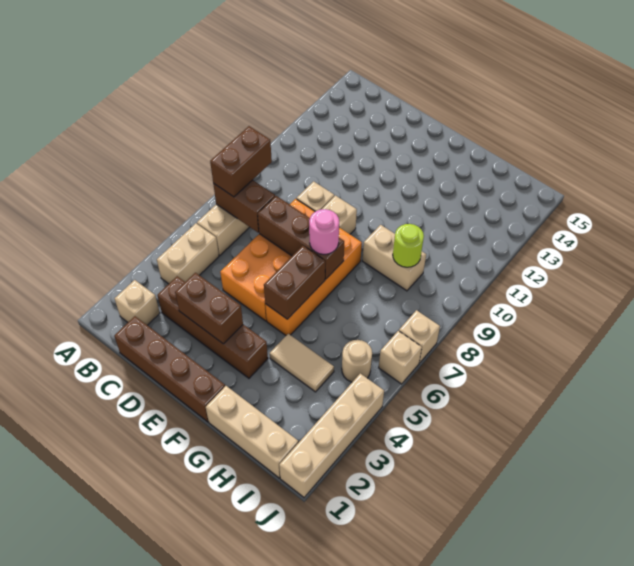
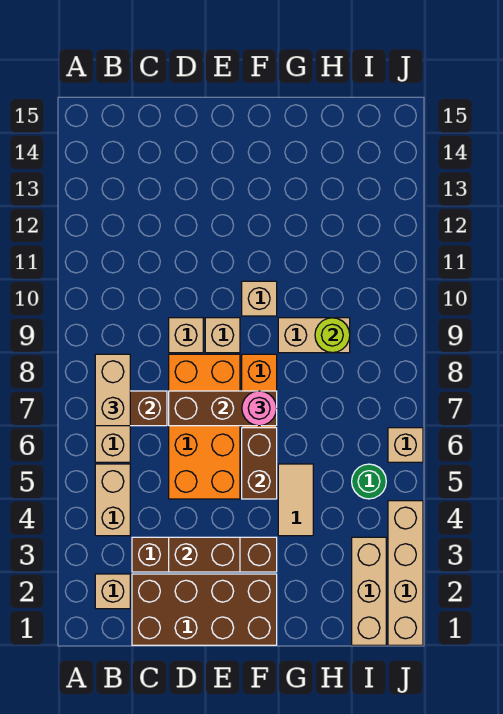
brown 1x2 brick [210,126,272,197] -> tan 1x2 brick [95,354,130,426]
brown 1x4 brick [114,316,225,422] -> brown 2x4 brick [132,574,277,645]
tan 1x3 brick [206,386,298,478] -> tan 1x3 brick turned to [352,537,386,645]
tan 1x2 tile [270,334,334,392] -> tan 1x2 tile turned to [278,464,313,536]
tan 1x1 round brick [342,340,372,382] -> green 1x1 round brick [352,464,386,499]
tan 1x1 brick [399,310,440,363] -> tan 1x1 brick moved to [242,281,277,316]

